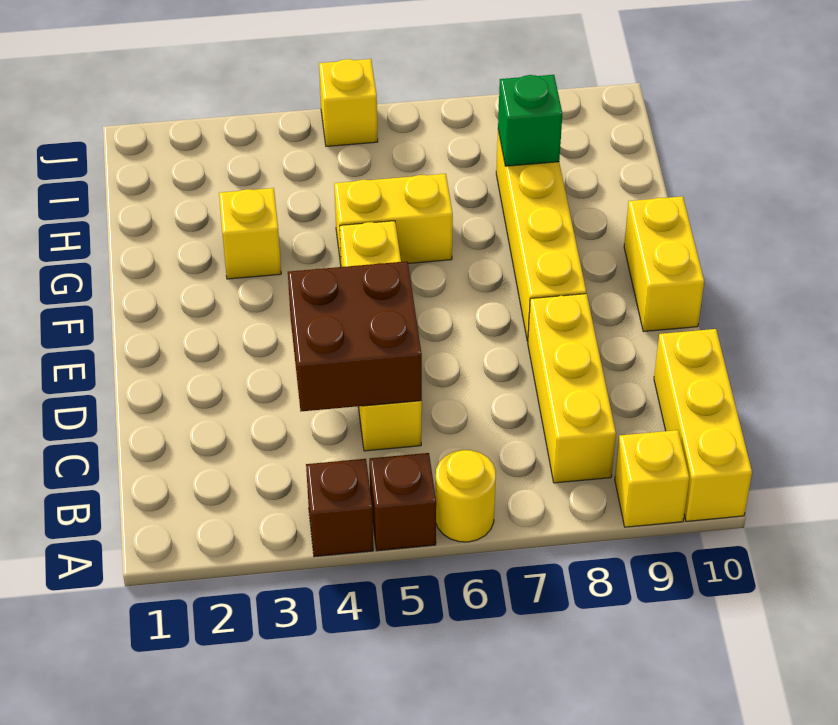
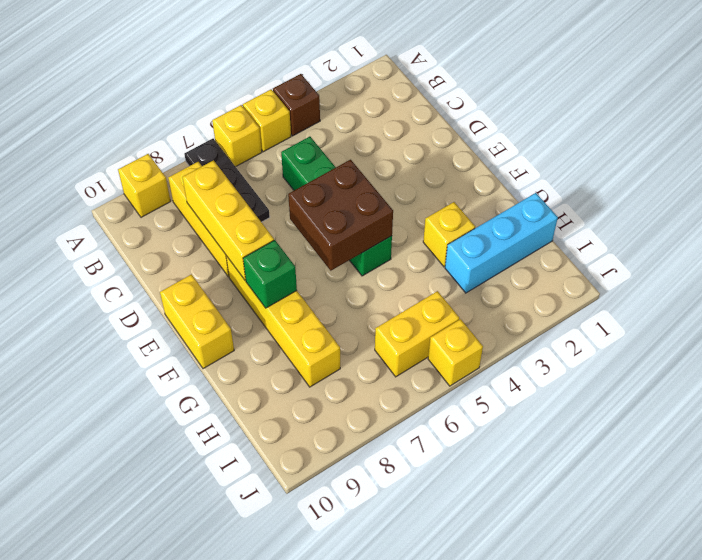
brown 1x1 brick [369,453,436,551] -> yellow 1x1 brick [243,89,291,152]
yellow 1x1 round brick [436,450,496,542] -> yellow 1x1 brick [212,105,262,167]
none -> black 1x3 plate [184,138,270,222]
yellow 1x3 brick [654,329,752,521] -> yellow 1x3 brick moved to [182,160,274,280]
brown 2x2 brick [288,261,422,411] -> brown 2x2 brick moved to [288,160,393,271]
yellow 1x4 brick [340,221,422,451] -> green 1x4 brick [281,137,392,276]
yellow 1x2 brick [334,174,453,264] -> yellow 1x2 brick moved to [375,291,459,377]
none -> cyan 1x3 brick [445,193,558,293]
green 1x1 brick [498,75,562,166] -> green 1x1 brick moved to [243,240,297,308]

